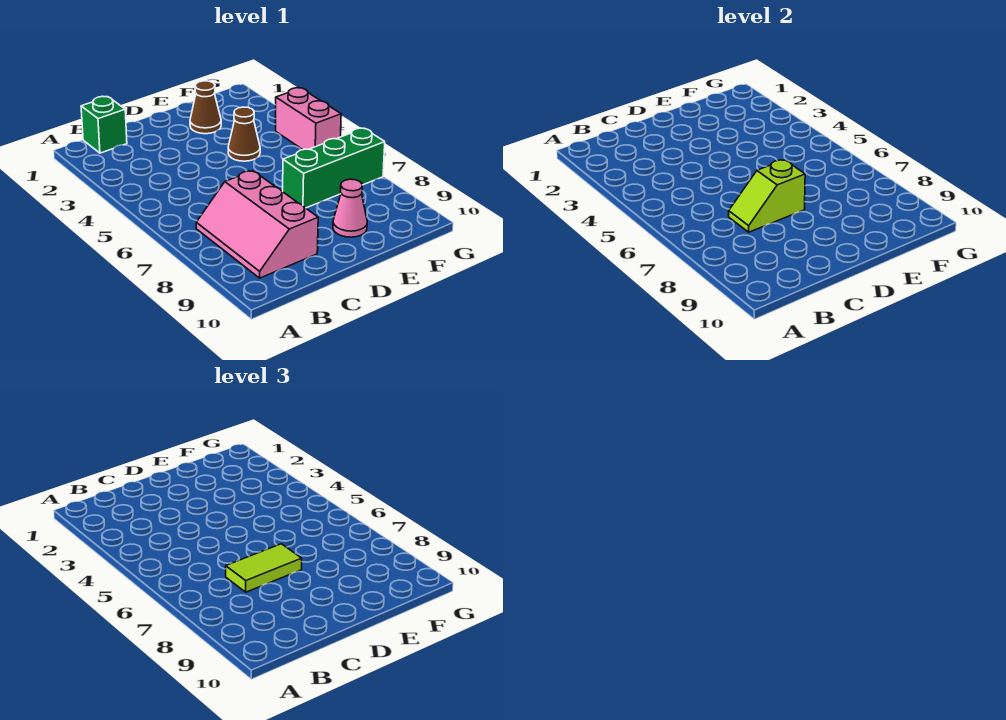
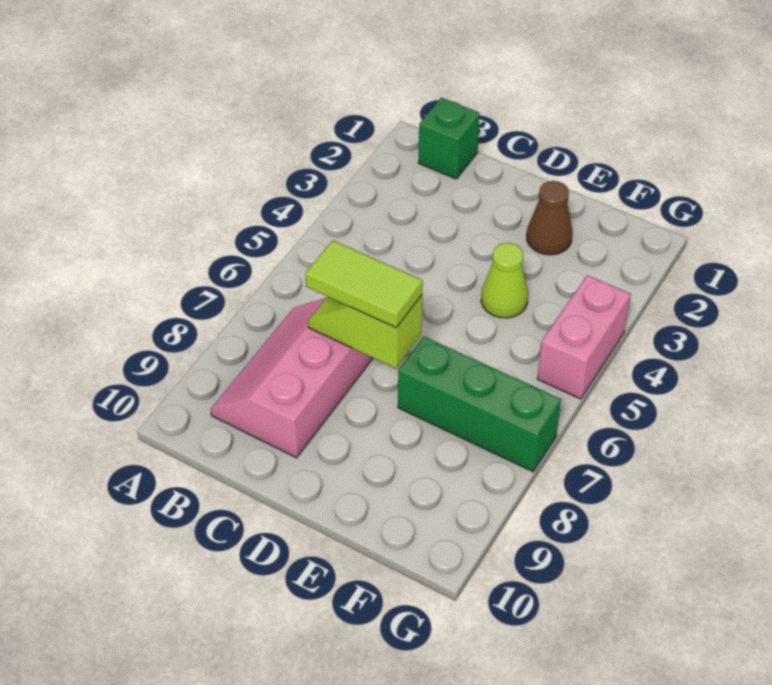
brown 1x1 cone [228,107,260,161] -> lime 1x1 cone [481,243,528,318]
pink 1x1 cone [333,179,367,237] -> none

